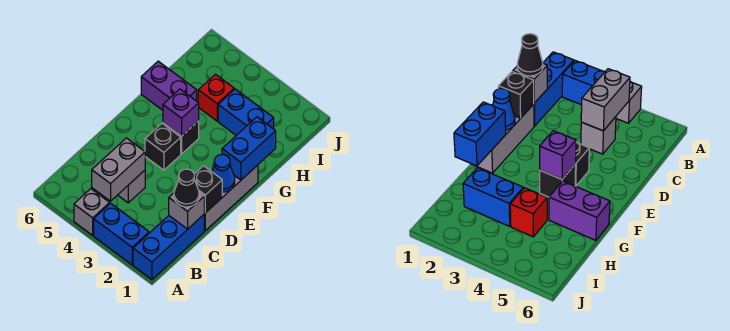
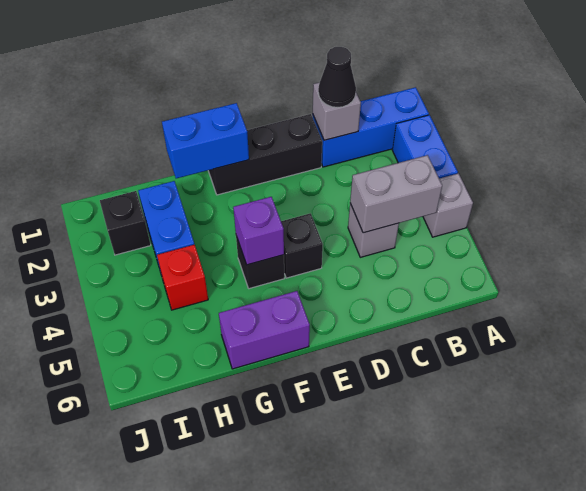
grey 1x3 brick [204,165,258,230] -> black 1x3 brick [208,114,322,195]
black 1x1 brick [194,166,222,213] -> black 1x1 brick moved to [100,191,151,255]
blue 1x1 cone [212,154,235,192] -> none
purple 1x2 brick [141,61,197,110] -> purple 1x2 brick turned to [219,291,310,369]

